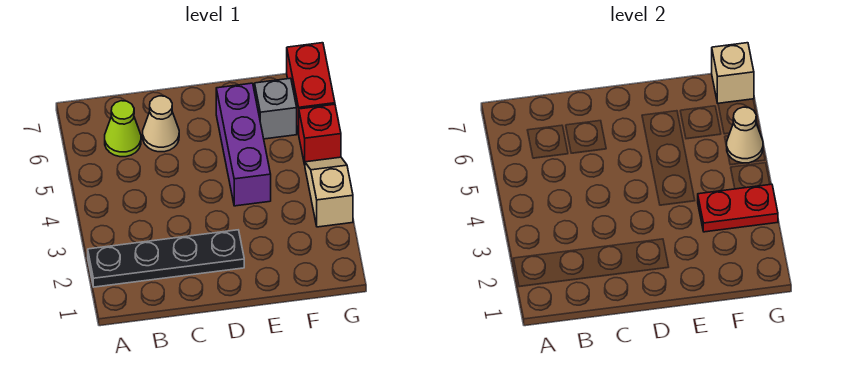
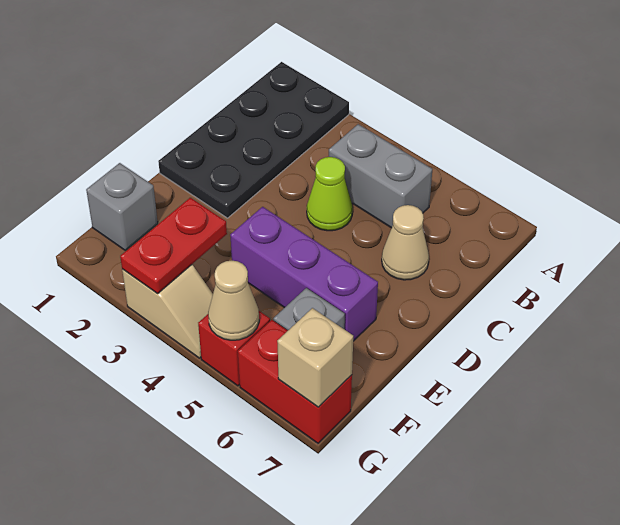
black 1x4 plate [88,230,244,287] -> black 2x4 plate [158,62,349,218]
none -> grey 1x2 brick [329,124,432,228]
lime 1x1 cone [105,101,141,157] -> lime 1x1 cone moved to [307,157,353,231]
none -> grey 1x1 brick [86,163,158,250]

